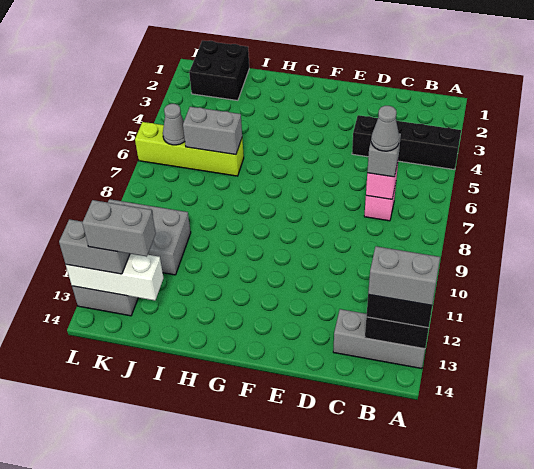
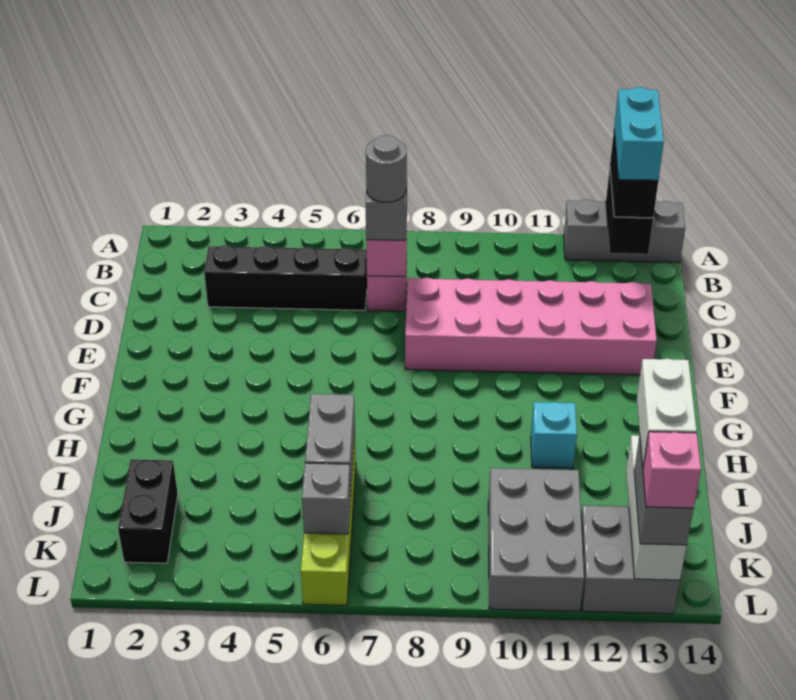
black 1x4 brick [352,115,461,170] -> black 1x4 brick turned to [204,245,367,310]
grey 1x3 brick [333,309,425,369] -> grey 1x3 brick turned to [564,199,685,262]
grey 1x2 brick [368,246,440,305] -> cyan 1x2 brick [614,87,664,180]
grey 1x1 cone [371,106,399,151] -> grey 1x1 round brick [366,135,407,202]
none -> pink 2x6 brick [405,278,657,375]
none -> cyan 1x1 brick [531,402,577,468]
black 2x2 brick [189,40,249,101] -> black 1x2 brick [118,459,178,563]
grey 1x2 brick [82,200,156,257] -> white 1x2 brick [637,359,697,466]
grey 1x1 cone [163,104,185,145] -> grey 1x1 brick [302,463,351,534]
none -> pink 1x1 brick [643,432,701,508]

